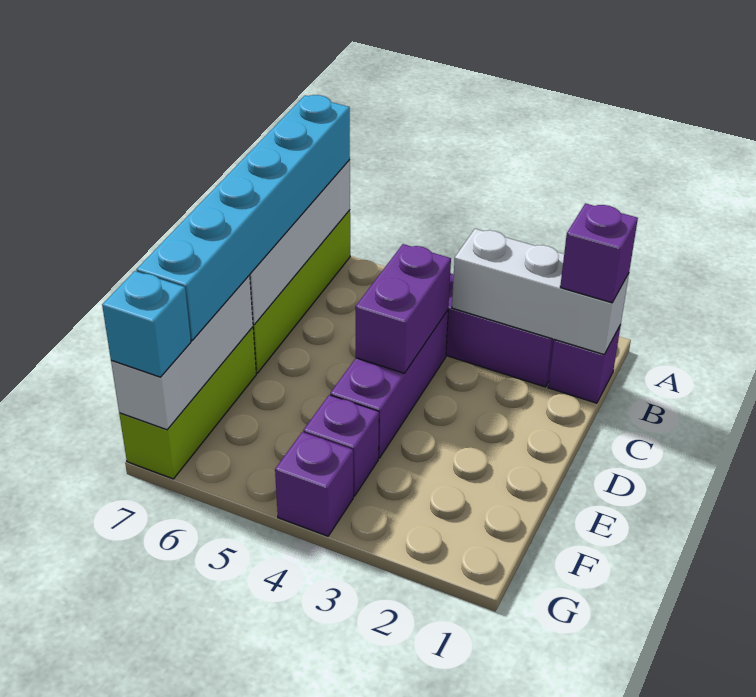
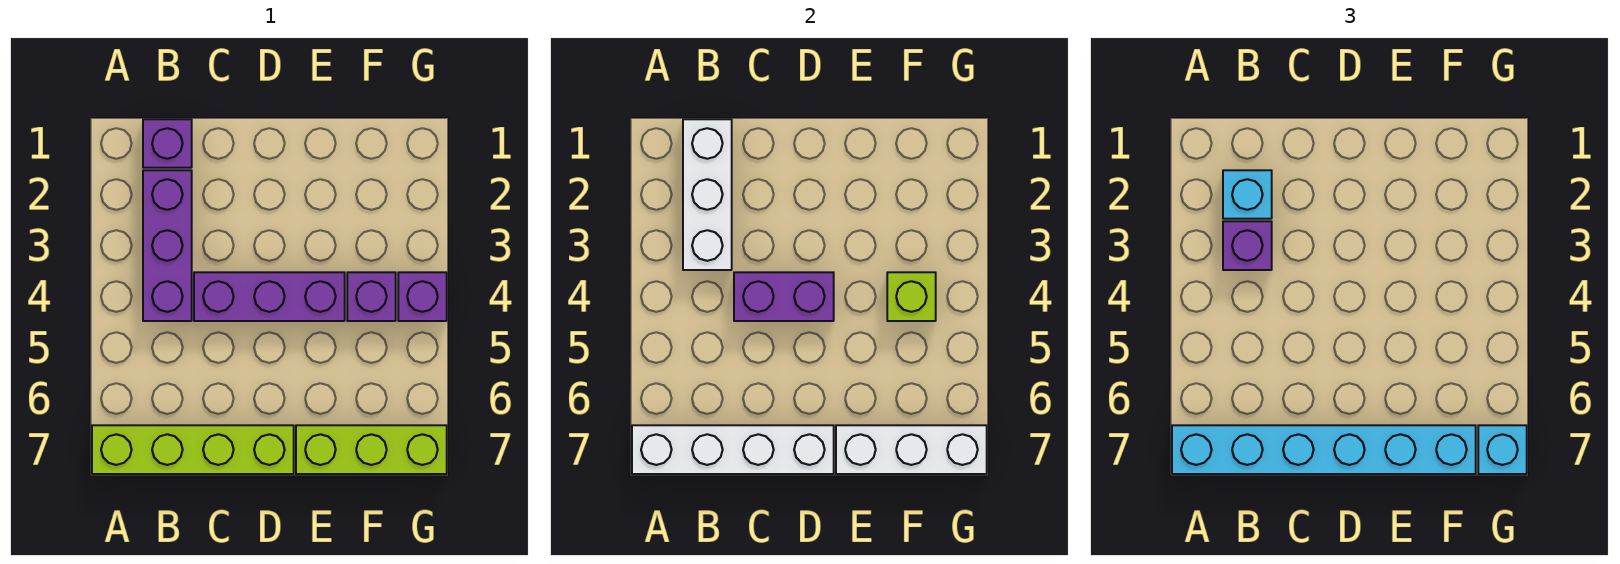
purple 1x1 brick [560,203,638,303] -> purple 1x1 brick moved to [1223,221,1272,270]
none -> cyan 1x1 brick [1223,170,1272,219]
none -> lime 1x1 brick [887,272,936,321]

